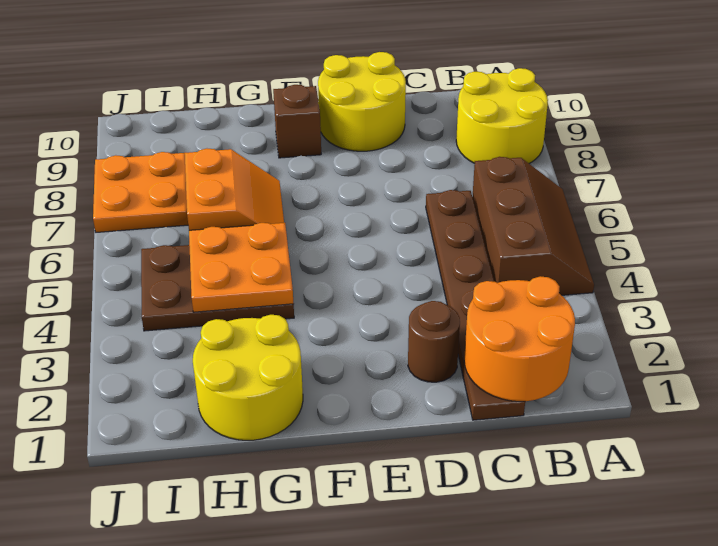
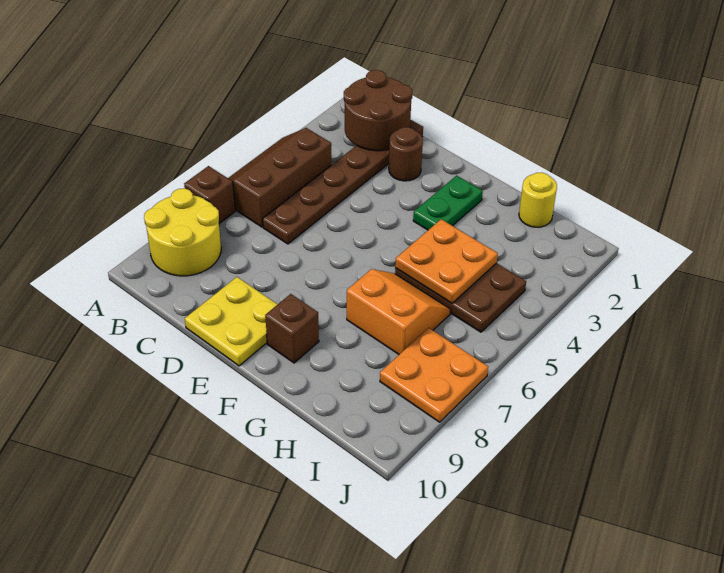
none -> brown 1x1 brick [184,166,235,224]
orange 2x2 round brick [464,276,575,401] -> brown 2x2 round brick [344,70,412,151]
yellow 2x2 round brick [318,52,406,151] -> yellow 2x2 plate [185,277,278,366]
none -> green 1x2 plate [413,176,483,230]
yellow 2x2 round brick [193,315,303,440] -> yellow 1x1 round brick [519,173,557,227]
orange 2x2 slope [185,149,284,230] -> orange 2x2 slope turned to [347,269,451,354]

